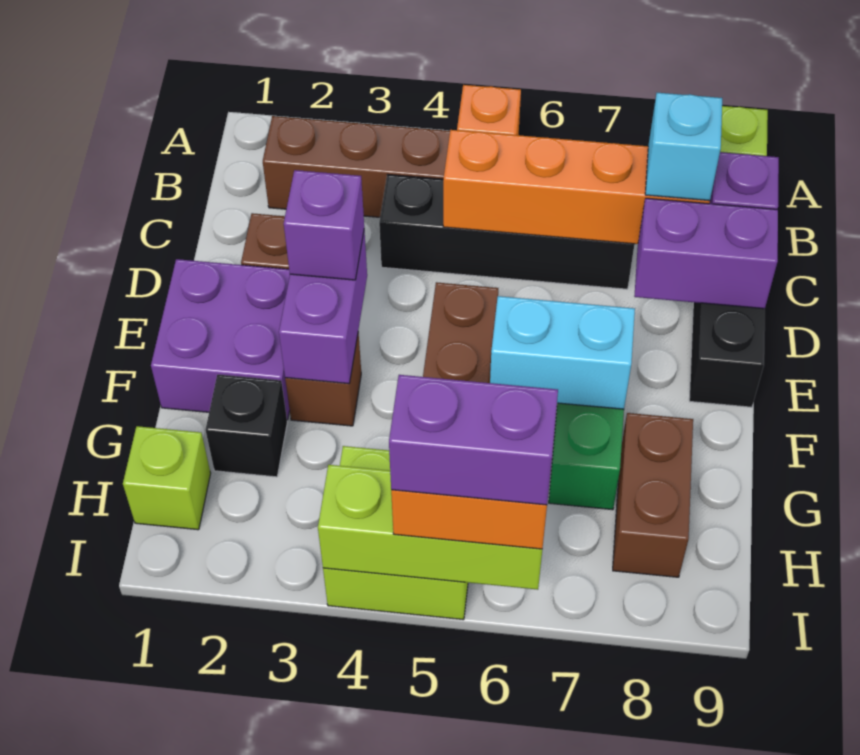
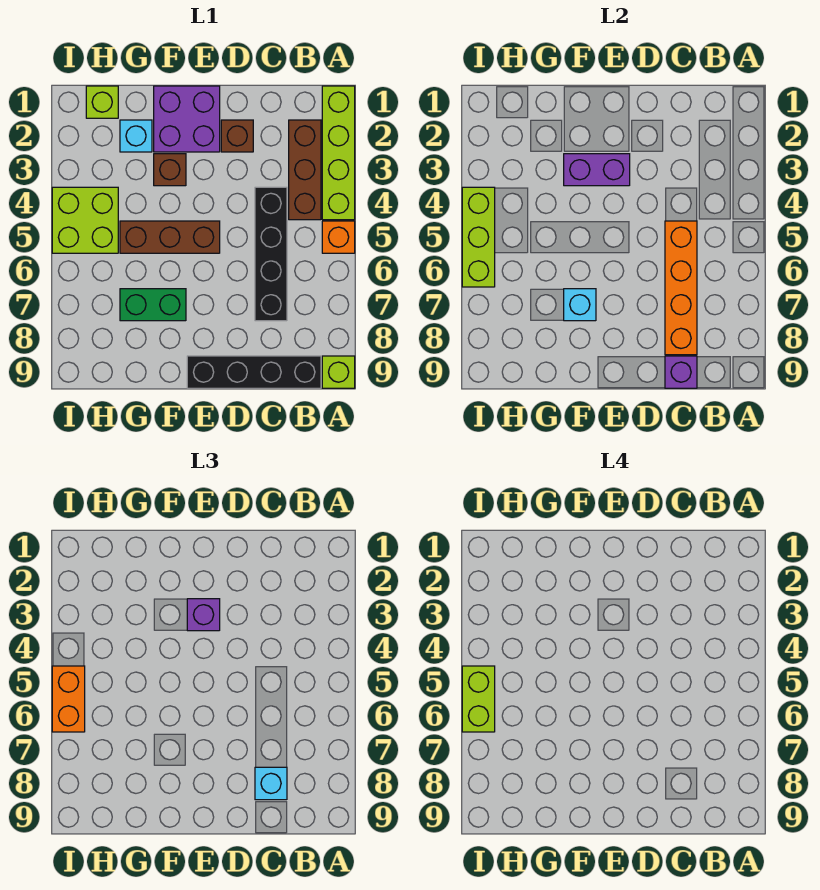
none -> lime 1x4 brick [322,86,355,220]
purple 1x2 brick [634,198,778,309] -> none
cyan 1x2 brick [490,296,635,409] -> cyan 1x1 brick [564,289,596,321]
black 1x1 brick [206,375,287,477] -> cyan 1x1 brick [120,120,152,152]
brown 1x2 brick [613,413,693,577] -> none
purple 1x2 brick [389,375,558,505] -> lime 1x2 brick [462,666,495,732]

